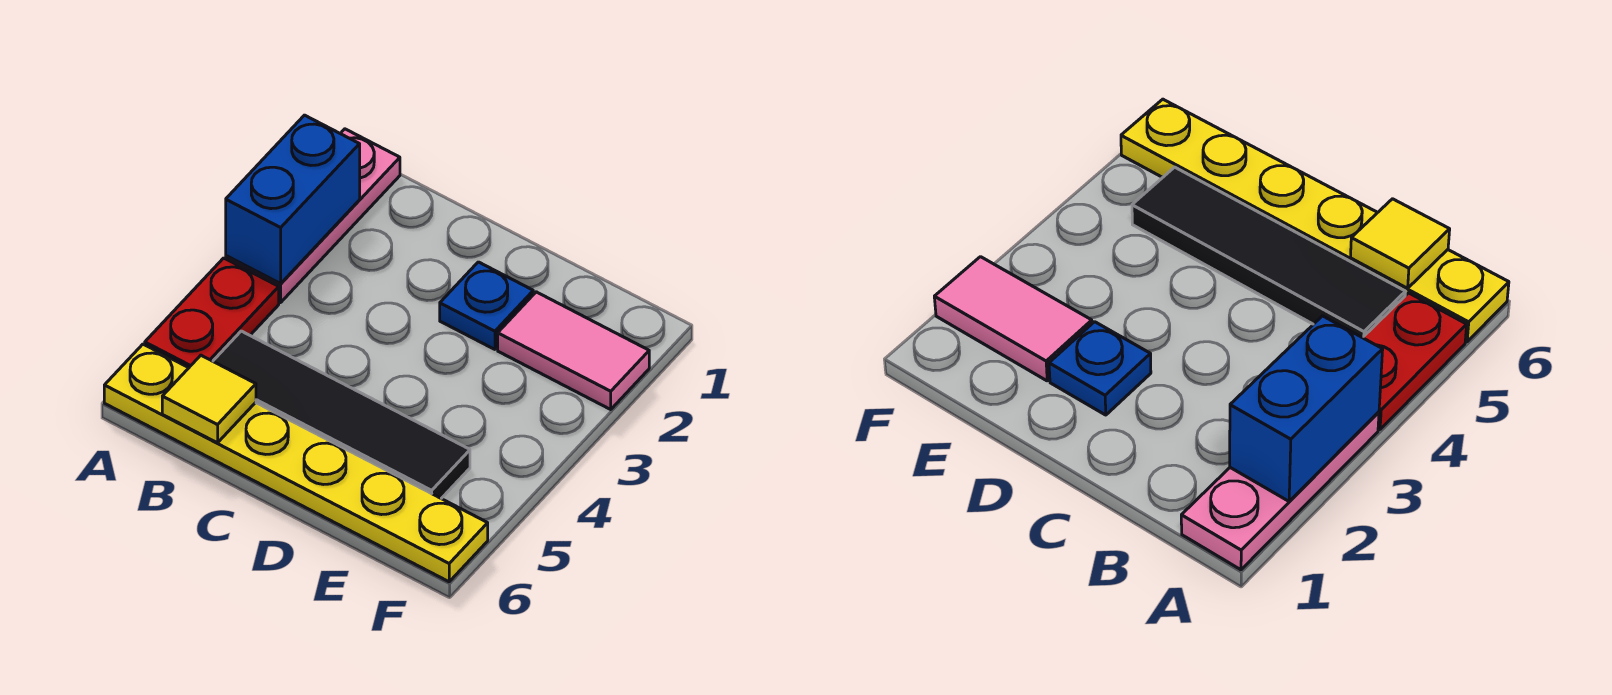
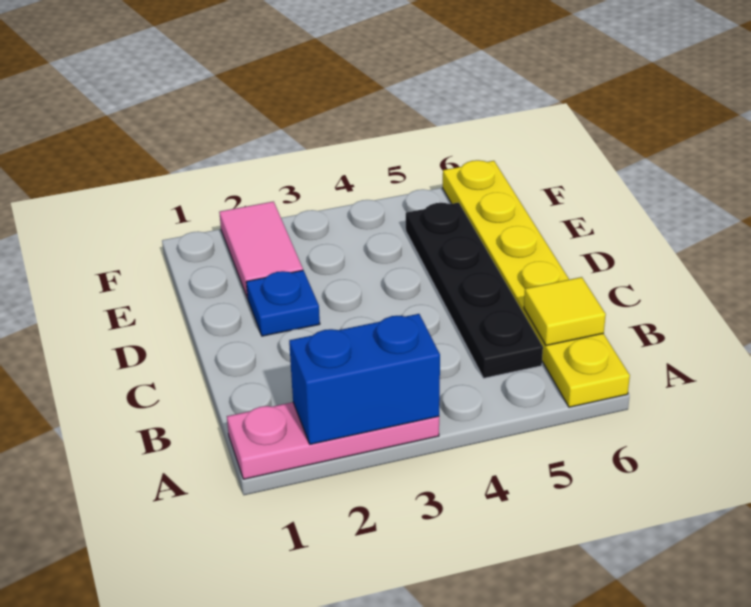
red 1x2 plate [145,258,279,368] -> none
black 1x4 tile [213,331,470,498] -> black 1x4 plate [406,203,543,378]

